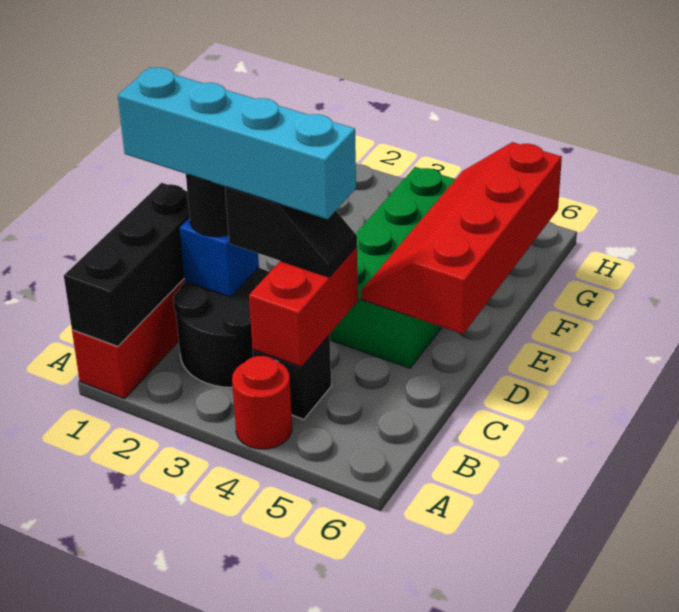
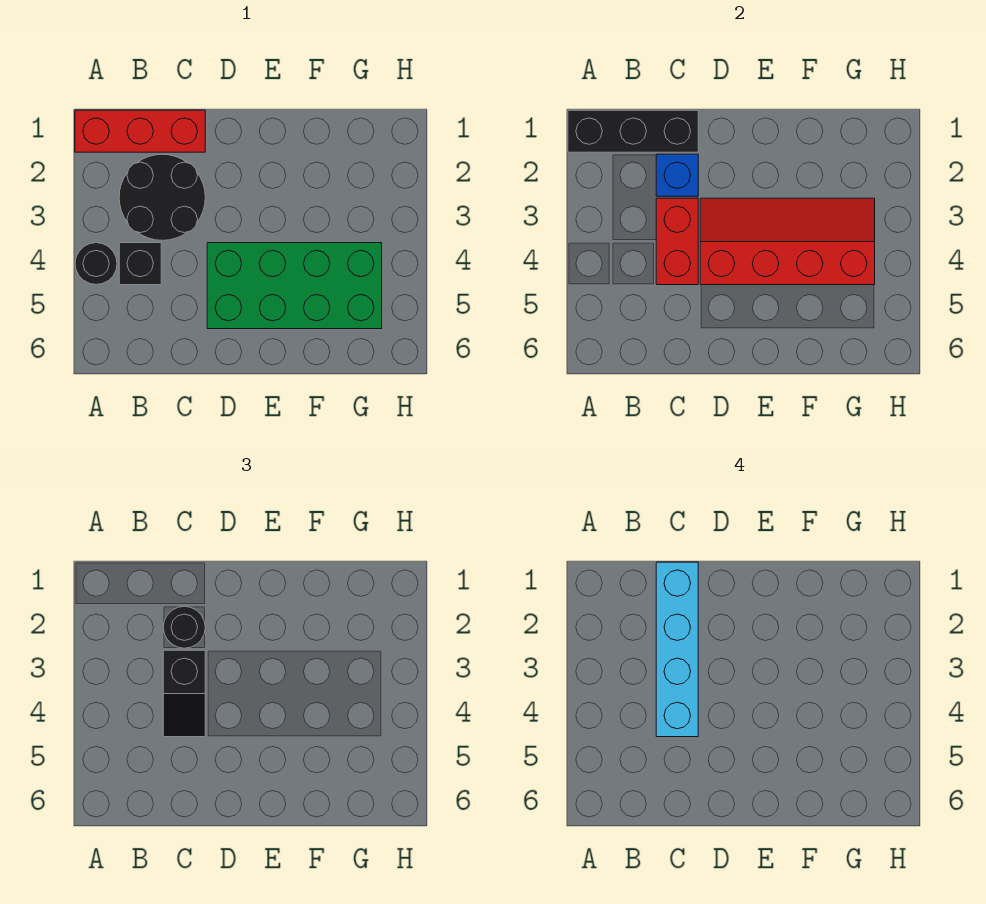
red 1x1 round brick [232,356,292,449] -> black 1x1 round brick [75,243,117,285]
red 1x2 brick [249,247,358,367] -> red 1x2 brick turned to [656,198,698,285]
red 2x4 slope [362,142,562,334] -> red 2x4 slope moved to [700,198,875,285]

